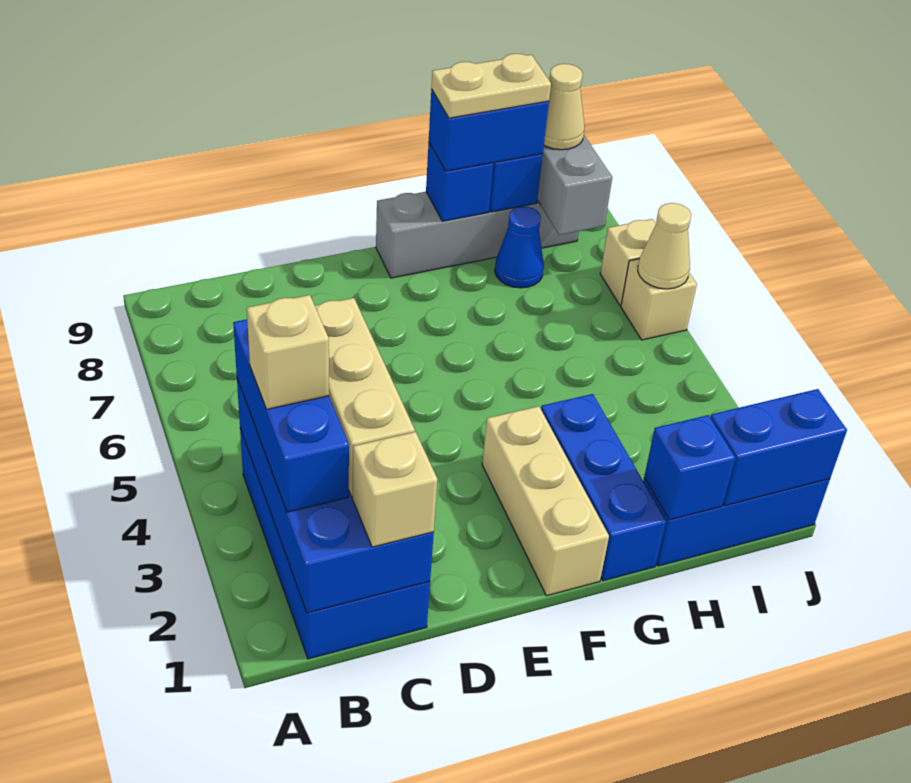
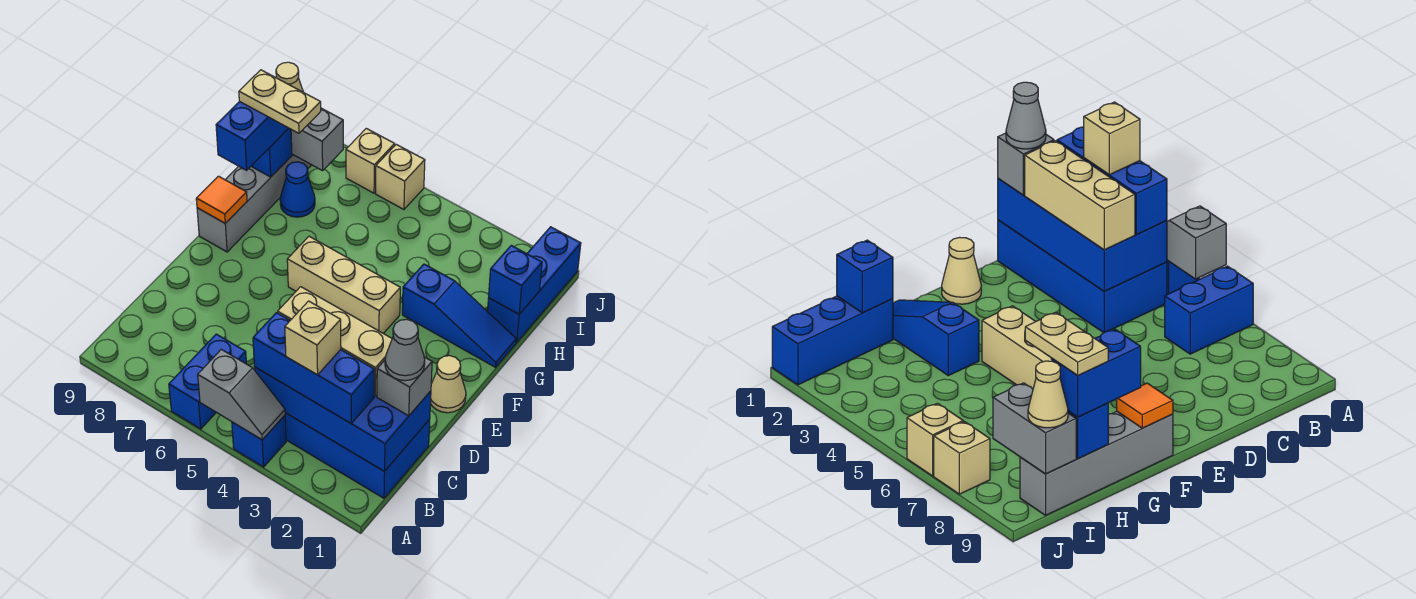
none -> grey 1x2 slope [198,349,285,440]
tan 1x1 brick [353,432,438,547] -> grey 1x1 brick [377,357,432,416]
none -> grey 1x1 cone [385,319,425,381]
tan 1x3 brick [482,406,609,596] -> tan 1x3 brick moved to [287,236,400,334]
none -> orange 1x1 tile [196,176,247,223]
blue 1x3 brick [541,394,666,581] -> blue 1x3 slope [402,264,516,367]
blue 1x1 brick [426,143,493,221] -> blue 1x1 brick moved to [232,415,286,467]
tan 1x2 plate [431,54,551,118] -> tan 1x2 plate turned to [239,70,321,133]
blue 1x2 brick [710,389,847,506] -> blue 1x2 brick moved to [169,334,246,429]
tan 1x1 cone [638,203,691,289] -> tan 1x1 cone moved to [430,356,466,413]

